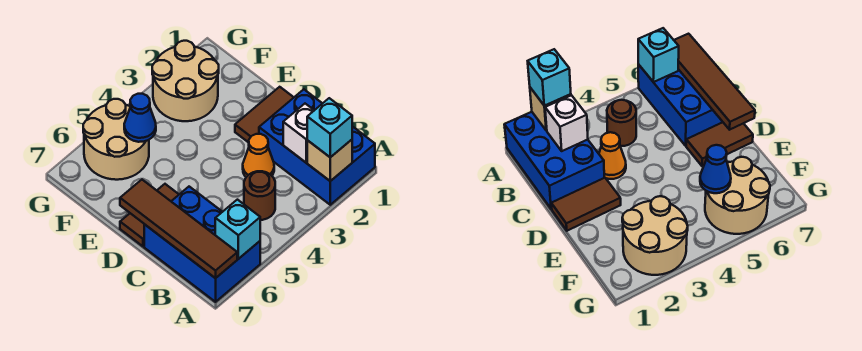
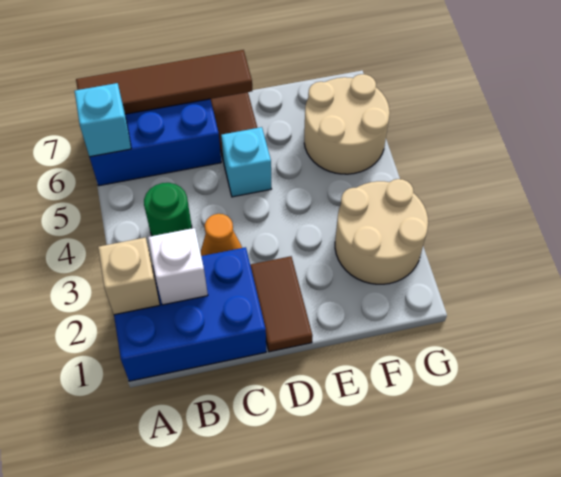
cyan 1x1 brick [307,98,352,157] -> cyan 1x1 brick moved to [221,127,271,197]
brown 1x1 round brick [244,171,275,220] -> green 1x1 round brick [144,183,192,236]
blue 1x1 cone [124,94,156,142] -> none

